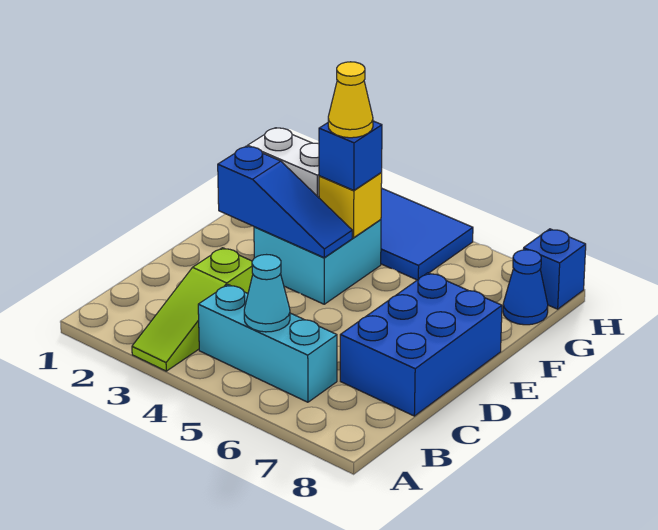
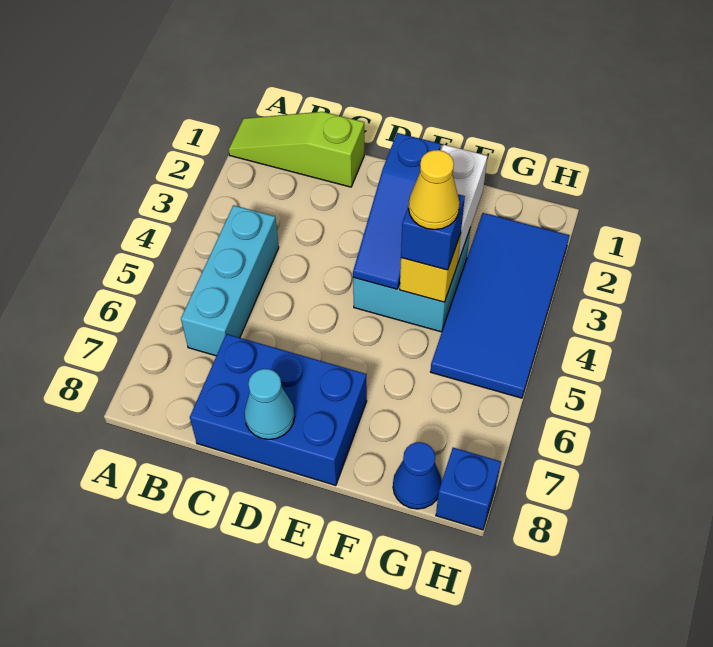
lime 1x3 slope [132,248,253,371] -> lime 1x3 slope moved to [229,112,364,187]
cyan 1x1 cone [244,255,290,332] -> cyan 1x1 cone moved to [244,369,295,439]

